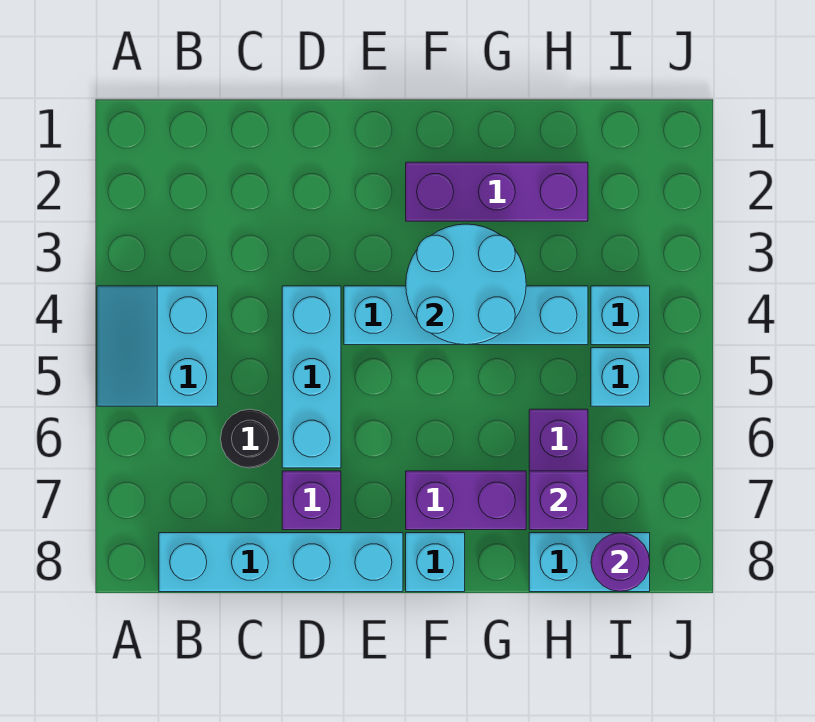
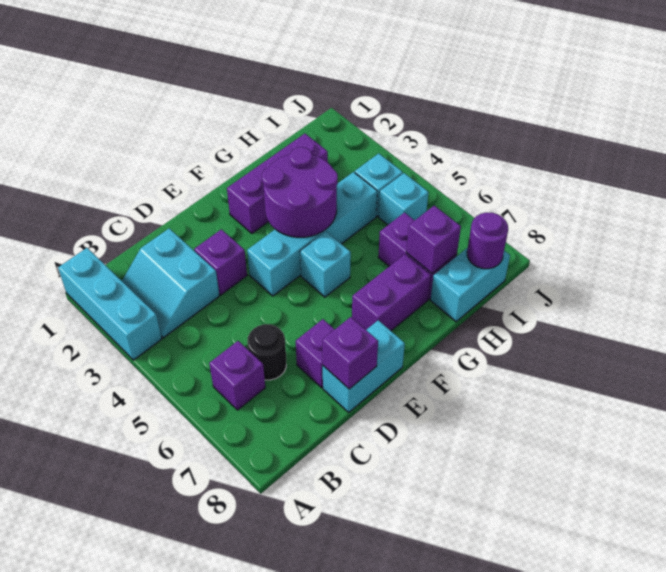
cyan 2x2 slope [97,286,218,406] -> cyan 2x2 slope moved to [122,229,219,338]
none -> purple 1x1 brick [209,341,265,410]
cyan 1x4 brick [159,533,403,592] -> cyan 1x2 brick [323,320,405,412]
none -> purple 1x1 brick [194,229,247,295]
cyan 1x3 brick [282,286,341,468] -> cyan 1x3 brick moved to [58,248,162,360]
none -> purple 1x1 brick [322,317,378,389]
cyan 2x2 round brick [406,224,526,345] -> purple 2x2 round brick [262,147,338,237]
cyan 1x1 brick [406,533,465,592] -> cyan 1x1 brick moved to [300,232,351,297]

